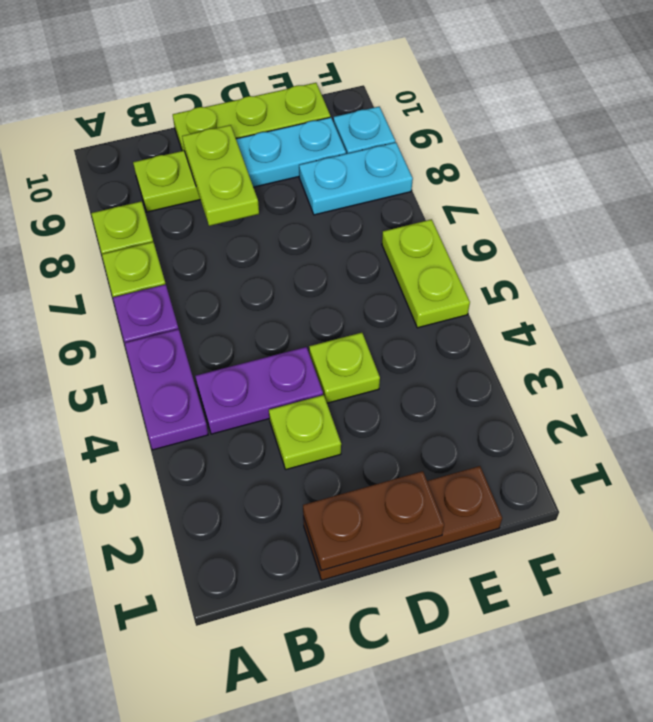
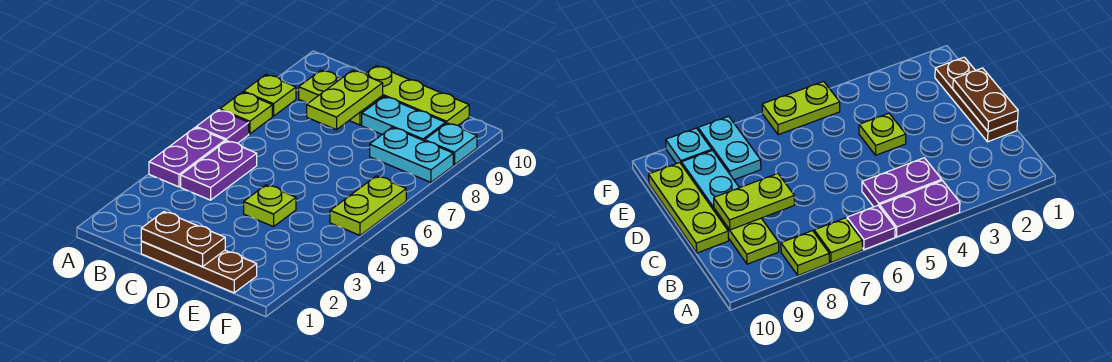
purple 1x2 plate [195,347,323,434] -> purple 1x2 plate turned to [181,141,257,200]
lime 1x1 plate [269,395,341,469] -> none

